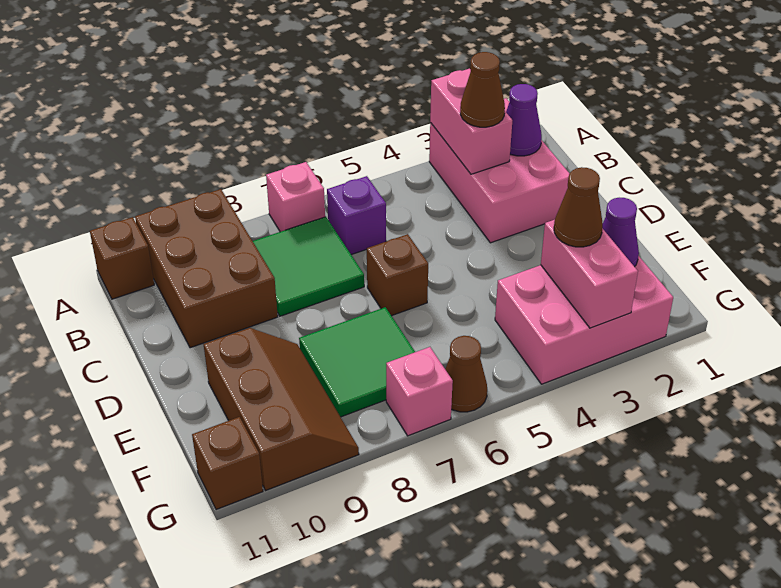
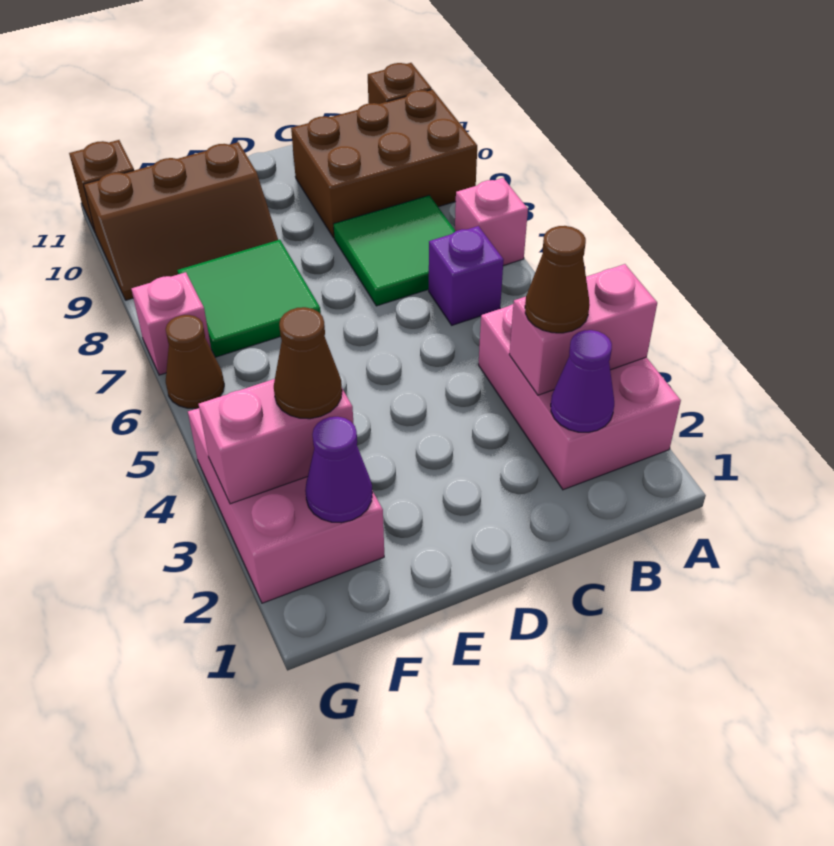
pink 2x3 brick [429,98,570,243] -> pink 2x3 brick turned to [478,304,681,490]
brown 1x1 brick [367,234,428,316] -> none

